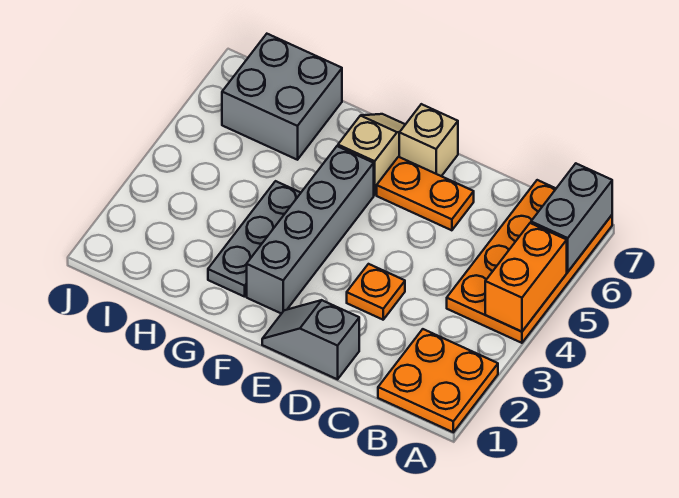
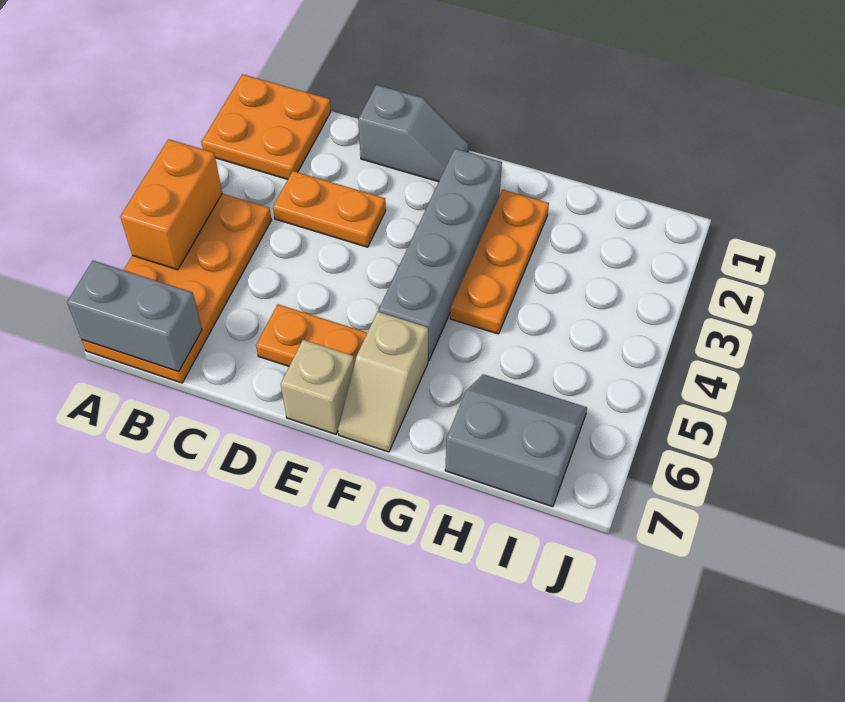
grey 1x2 brick [531,164,612,272] -> grey 1x2 brick turned to [67,261,202,371]
orange 1x1 plate [347,264,405,320] -> orange 1x2 plate [273,171,386,247]
grey 1x3 plate [208,181,301,297] -> orange 1x3 plate [450,190,549,334]
grey 2x2 brick [222,34,342,160] -> grey 2x2 slope [445,374,587,507]

